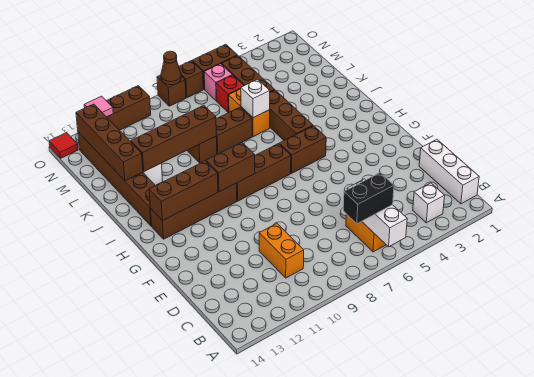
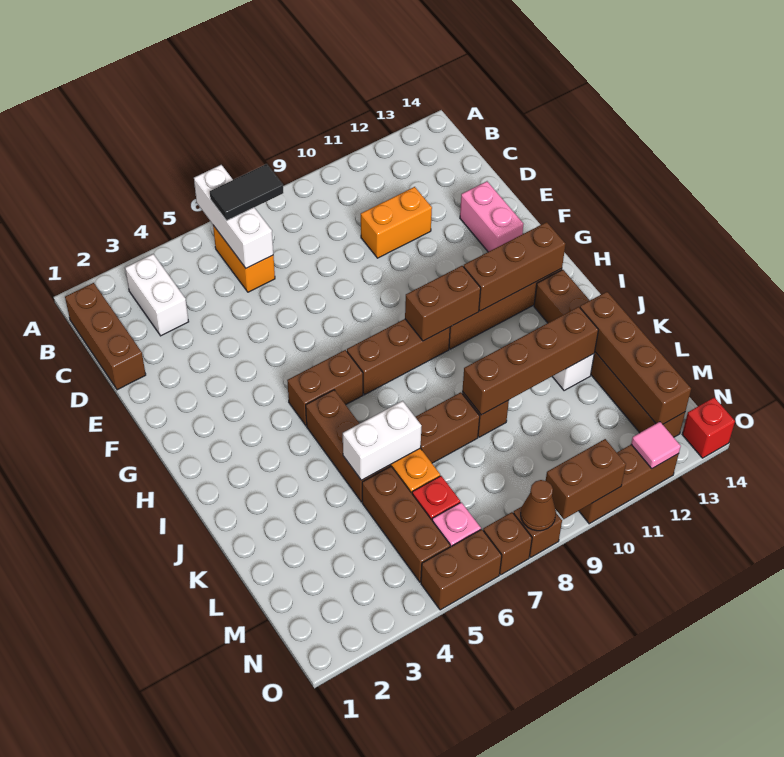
white 1x3 brick [419,140,479,204] -> brown 1x3 brick [65,283,146,390]
white 1x1 brick [413,183,445,223] -> white 1x2 brick [125,254,189,336]
black 1x2 brick [343,173,394,224] -> black 1x2 tile [210,164,283,221]
orange 1x2 brick [259,224,304,278] -> orange 1x2 brick turned to [361,187,432,258]
none -> pink 1x2 brick [460,181,523,252]
white 1x1 brick [241,79,270,118] -> white 1x2 brick [343,401,421,480]
none -> brown 1x2 brick [546,439,626,519]
red 1x1 tile [49,133,78,158] -> red 1x1 brick [682,397,735,458]

